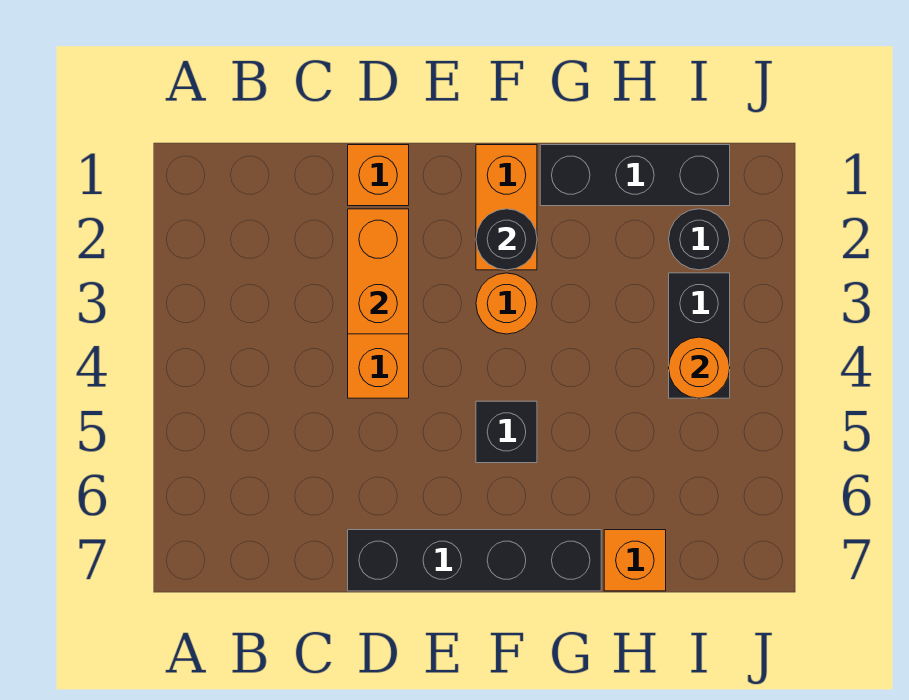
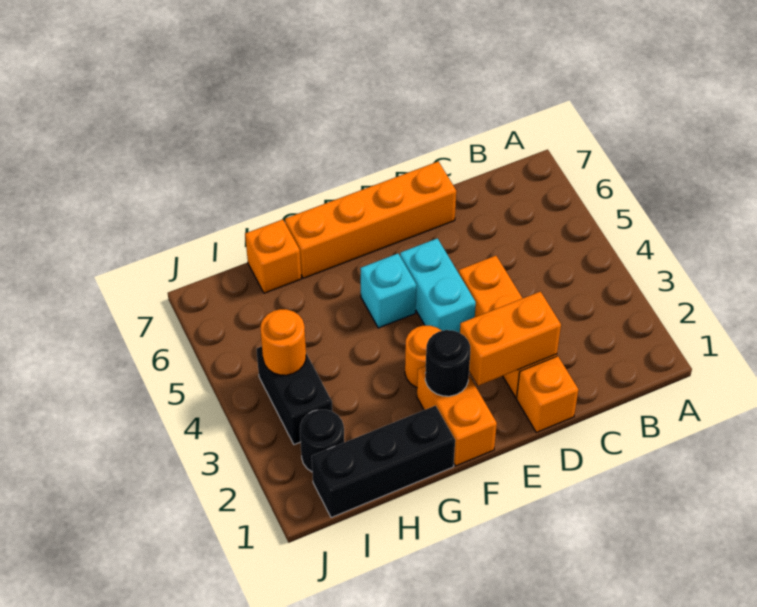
orange 1x2 brick [348,209,409,334] -> orange 1x2 brick turned to [460,292,561,386]
black 1x4 brick [348,530,601,591] -> orange 1x4 brick [285,162,456,278]
none -> cyan 1x2 brick [400,238,476,333]
black 1x1 brick [476,401,537,463] -> cyan 1x1 brick [360,254,416,328]

